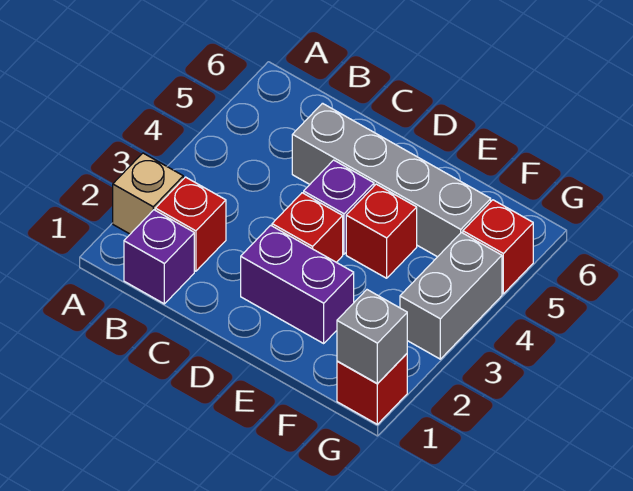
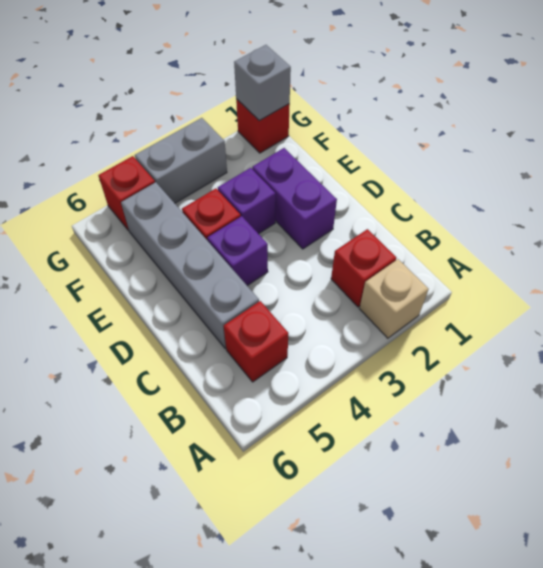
purple 1x1 brick [124,210,194,304] -> purple 1x1 brick moved to [218,168,276,234]
red 1x1 brick [272,193,343,262] -> red 1x1 brick moved to [224,301,288,382]

